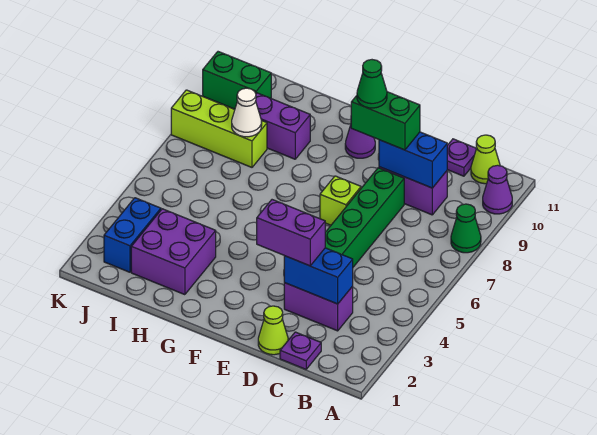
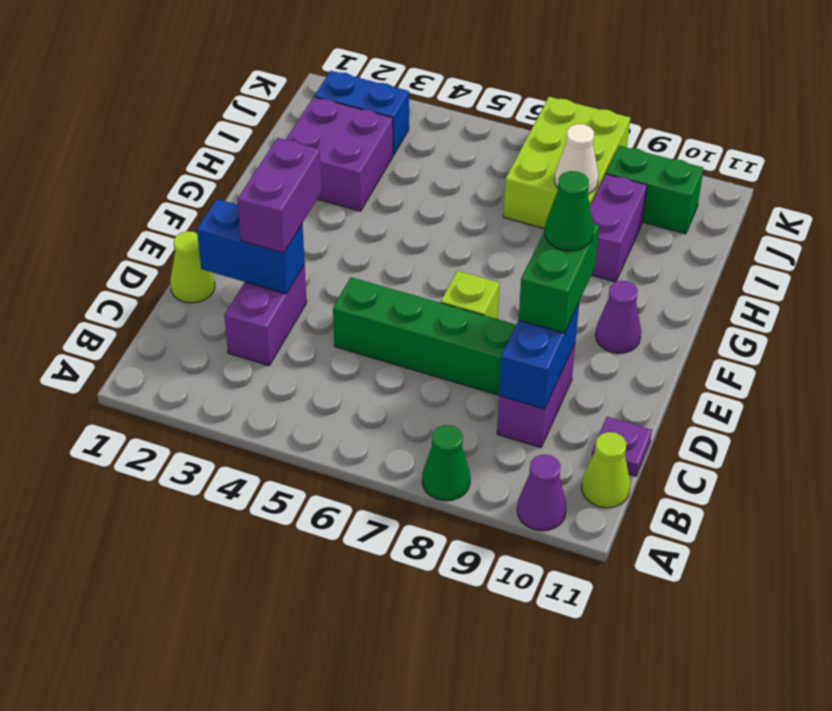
purple 1x1 plate [280,332,321,369] -> none
blue 1x2 brick [284,248,353,304] -> blue 1x2 brick turned to [197,199,305,294]
lime 1x3 brick [171,90,267,167] -> lime 2x3 brick [504,97,630,229]
green 1x2 brick [203,52,271,109] -> green 1x2 brick turned to [606,146,703,234]

